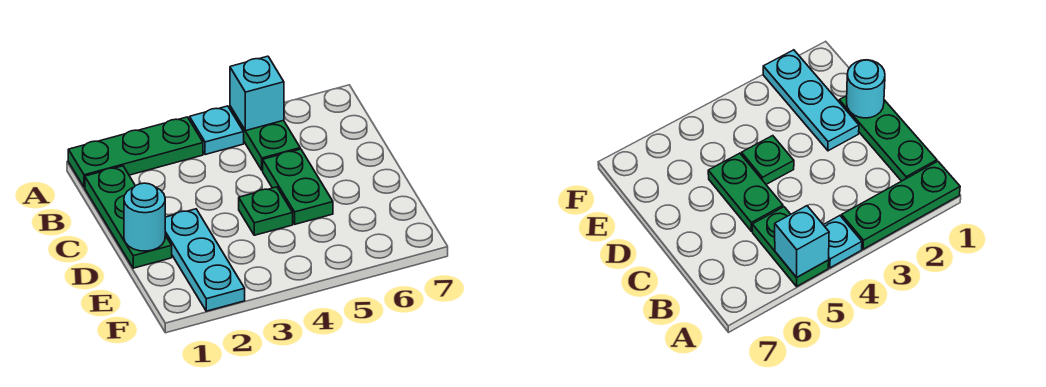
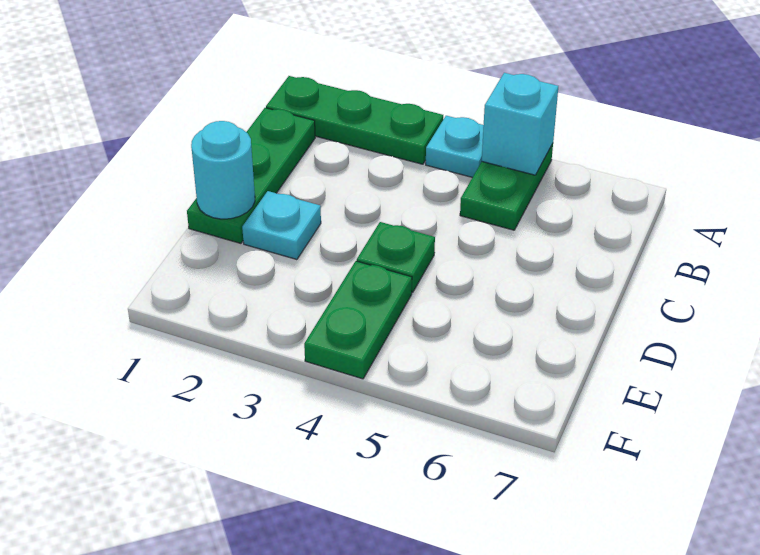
green 1x2 plate [263,149,333,224] -> green 1x2 plate moved to [304,261,412,379]
cyan 1x3 plate [165,209,245,311] -> cyan 1x1 plate [242,191,321,260]

